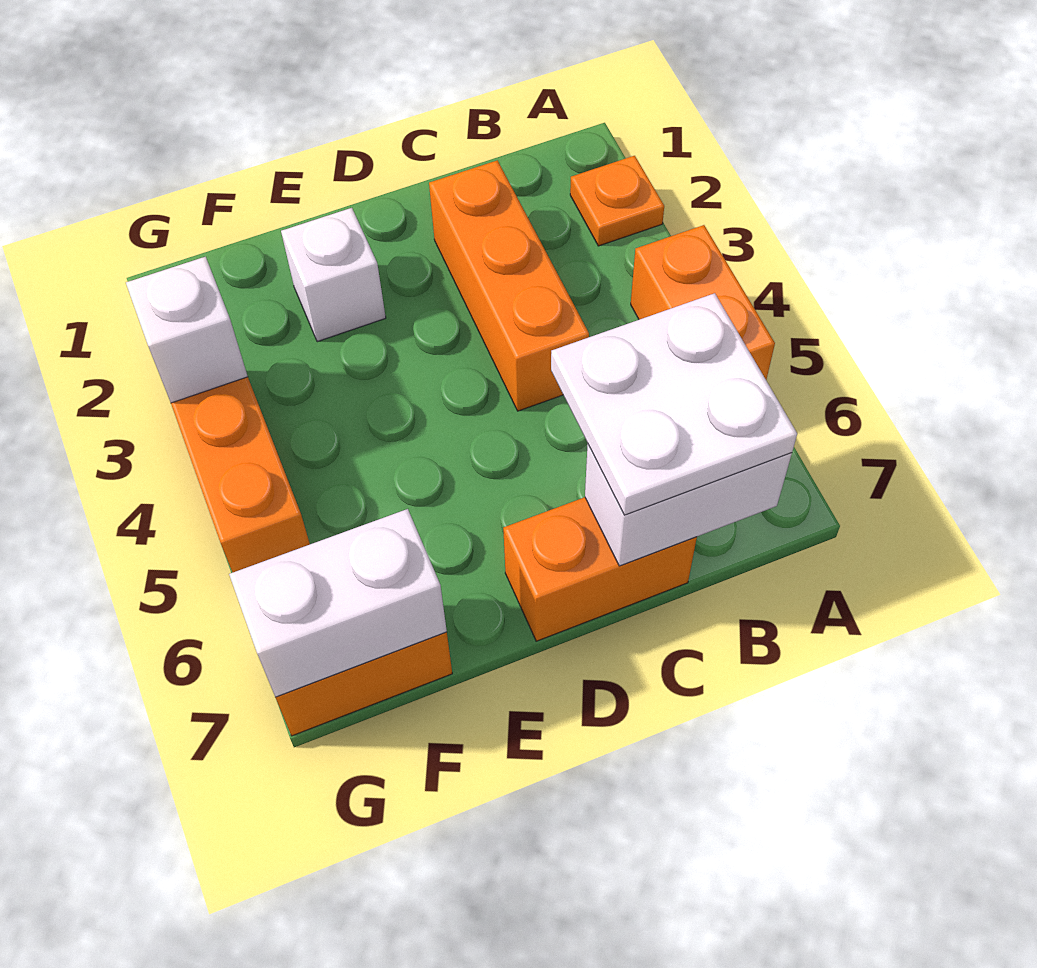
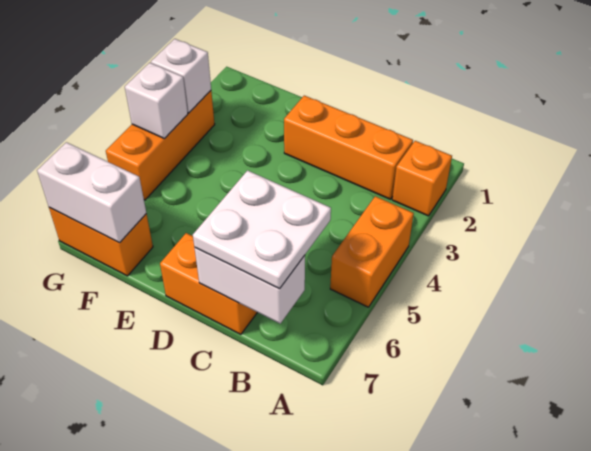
orange 1x1 plate [570,156,664,246] -> orange 1x1 brick [392,141,452,216]
orange 1x3 brick [429,160,589,411] -> orange 1x3 brick turned to [284,96,413,199]
white 1x1 brick [281,208,386,342] -> white 1x1 brick moved to [125,63,188,139]

